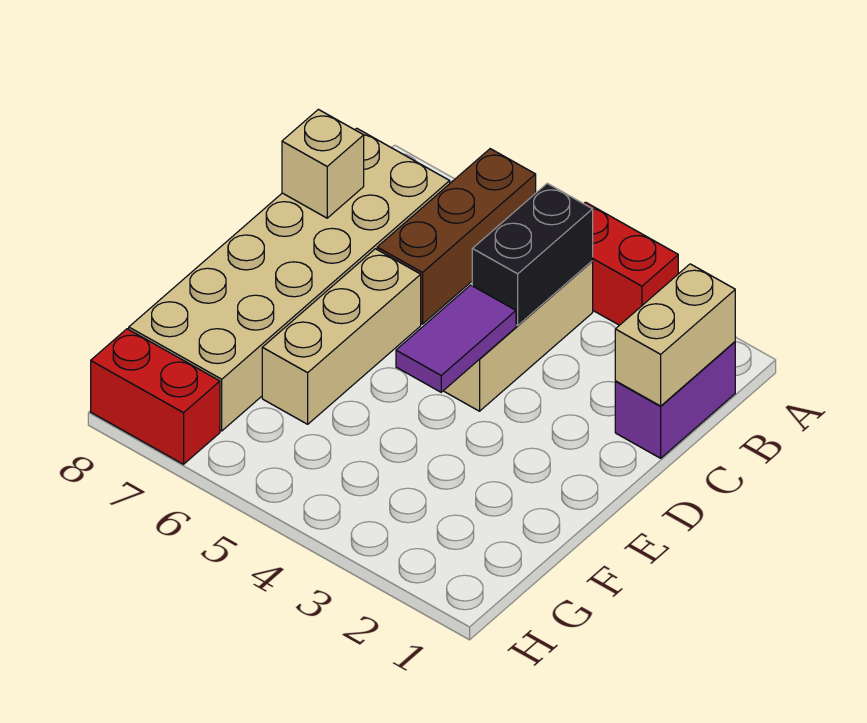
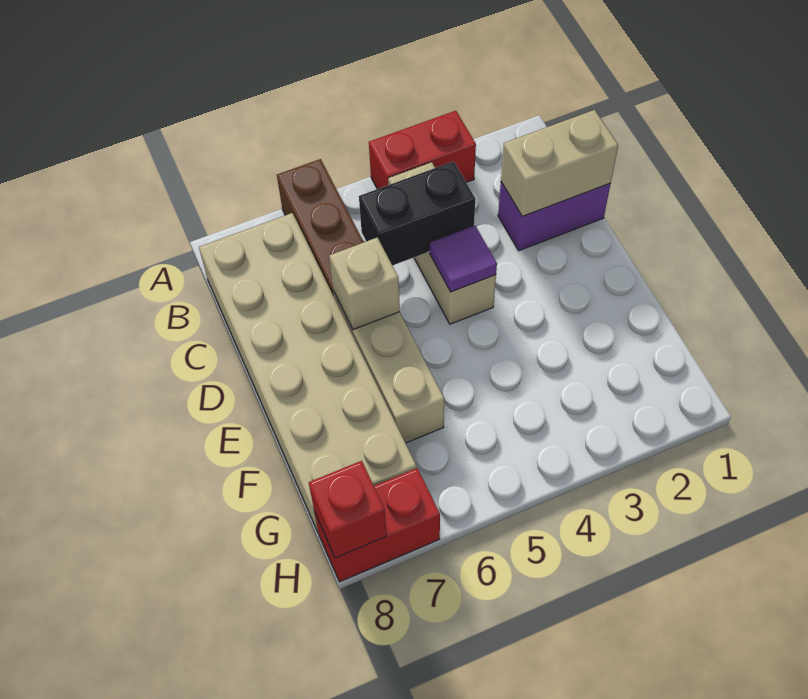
purple 1x2 brick [615,342,735,458] -> purple 1x2 brick turned to [498,182,611,251]
tan 1x2 brick [615,264,735,406] -> tan 1x2 brick turned to [501,110,618,216]
black 1x2 brick [472,183,593,325] -> black 1x2 brick turned to [359,161,475,266]
tan 1x1 brick [282,109,364,218] -> tan 1x1 brick moved to [329,238,400,330]
purple 1x2 tile [396,285,516,392] -> purple 1x1 tile [430,226,497,292]
none -> red 1x1 brick [309,461,387,558]

